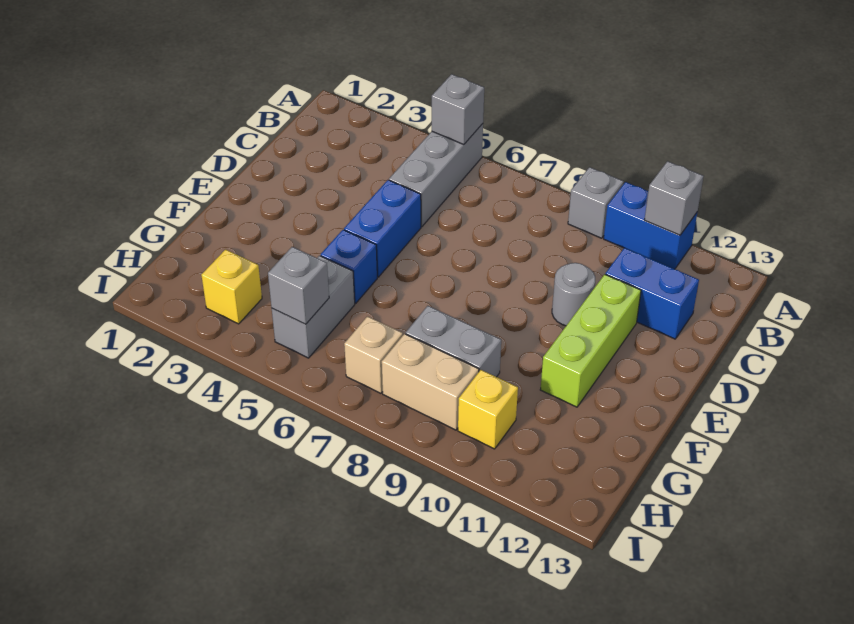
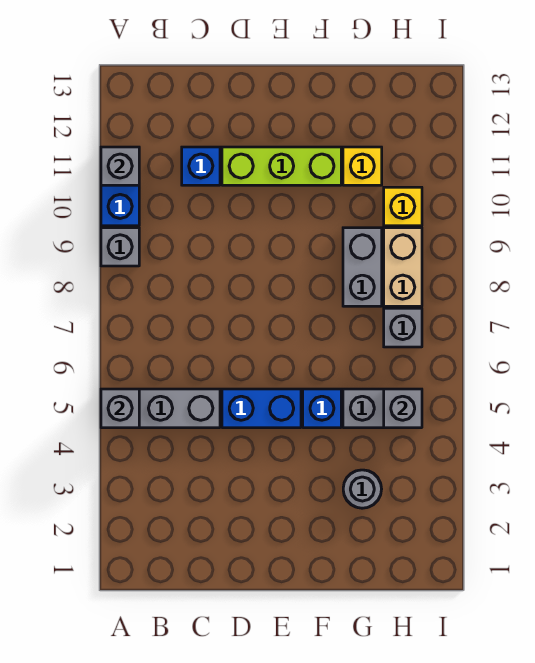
blue 1x2 brick [605,248,699,339] -> blue 1x1 brick [182,147,220,185]
grey 1x1 round brick [552,263,595,326] -> grey 1x1 round brick moved to [343,470,382,508]
yellow 1x1 brick [201,249,262,324] -> yellow 1x1 brick moved to [343,147,382,185]
tan 1x1 brick [344,316,403,393] -> grey 1x1 brick [384,308,422,347]

